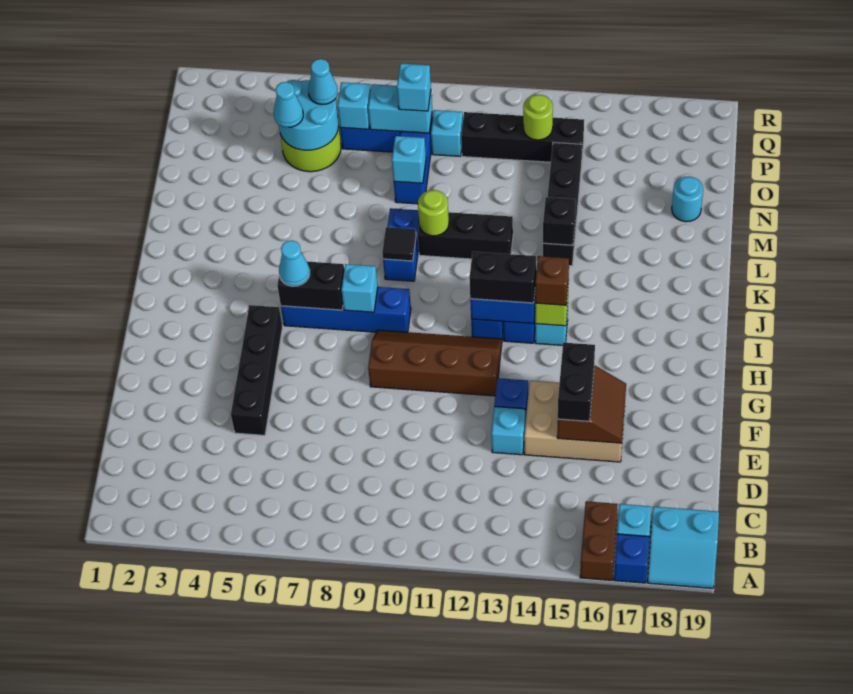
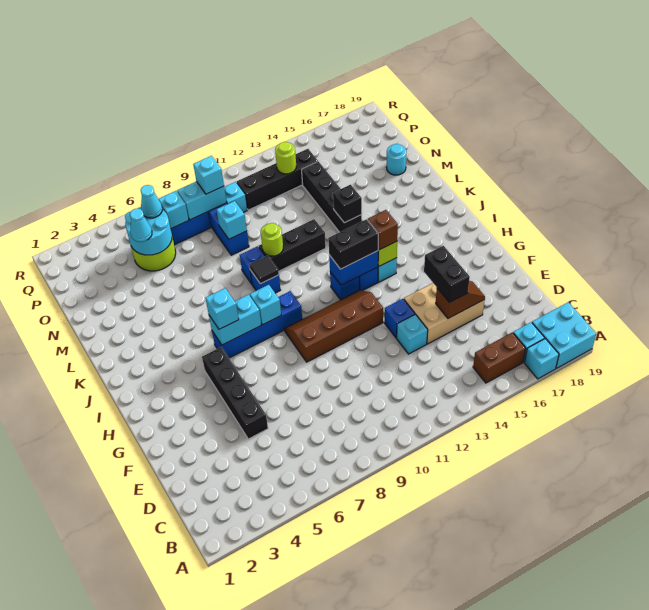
brown 1x2 brick [580,501,618,580] -> brown 1x2 brick turned to [473,332,526,383]
blue 1x1 brick [614,534,649,583] -> cyan 1x1 brick [524,339,559,379]
cyan 2x2 slope [648,507,719,588] -> cyan 2x2 brick [532,302,596,368]
brown 2x2 slope [557,365,626,443] -> brown 1x2 slope [436,281,485,318]
black 1x2 brick [277,262,344,310] -> cyan 1x2 brick [209,295,261,345]
cyan 1x1 cone [279,241,310,286] -> cyan 1x1 brick [205,288,239,329]

